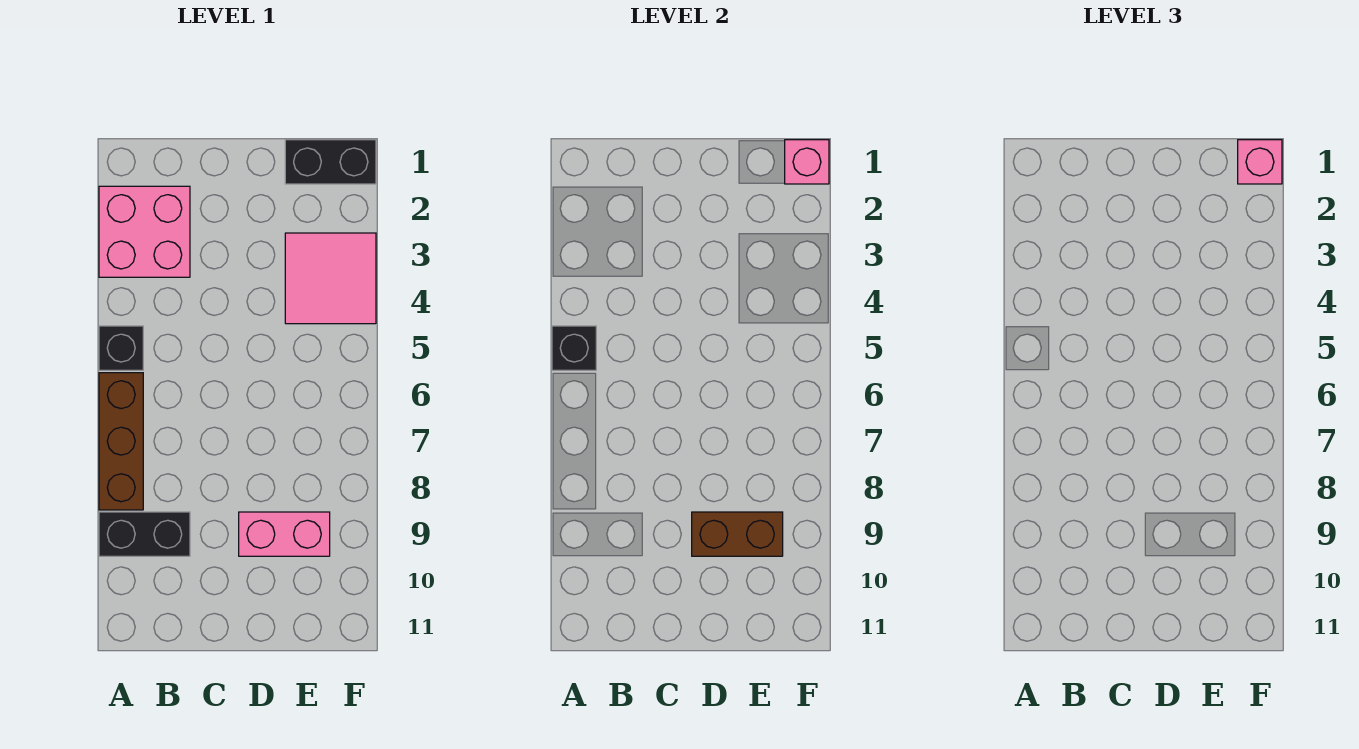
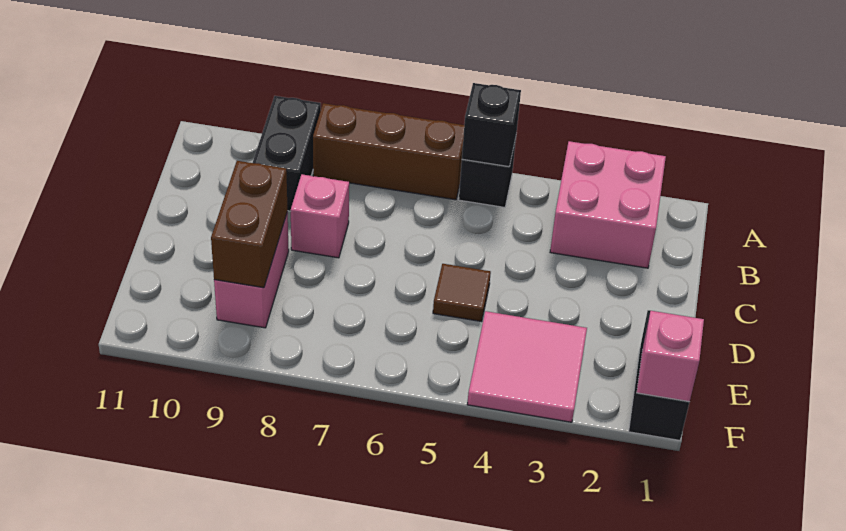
none -> brown 1x1 tile [433,264,491,322]
pink 1x1 brick [1238,140,1282,184] -> pink 1x1 brick moved to [291,174,349,258]

